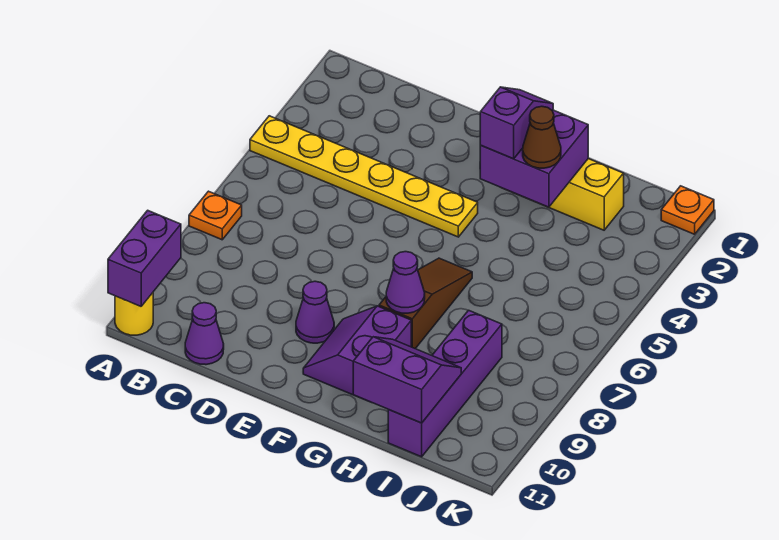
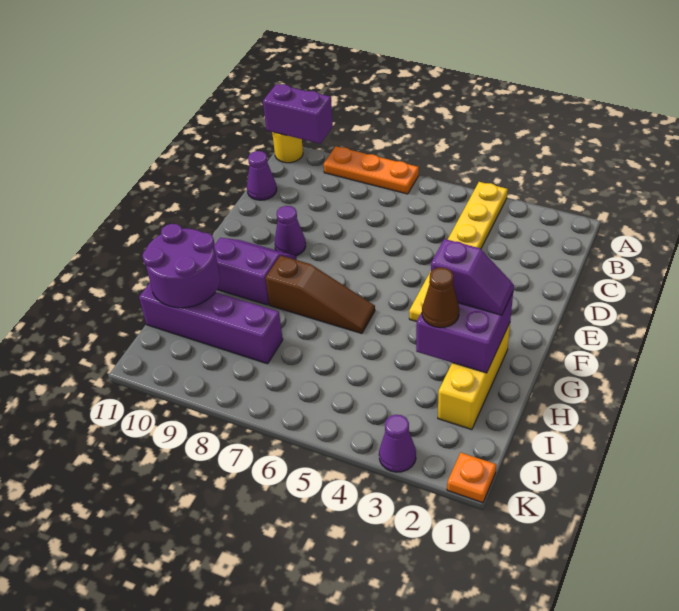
orange 1x1 plate [189,191,242,240] -> orange 1x3 plate [324,147,419,194]
purple 1x1 cone [386,252,425,313] -> purple 1x1 cone moved to [379,415,416,472]
purple 2x2 slope [353,337,461,423] -> purple 2x2 round brick [142,224,220,308]

